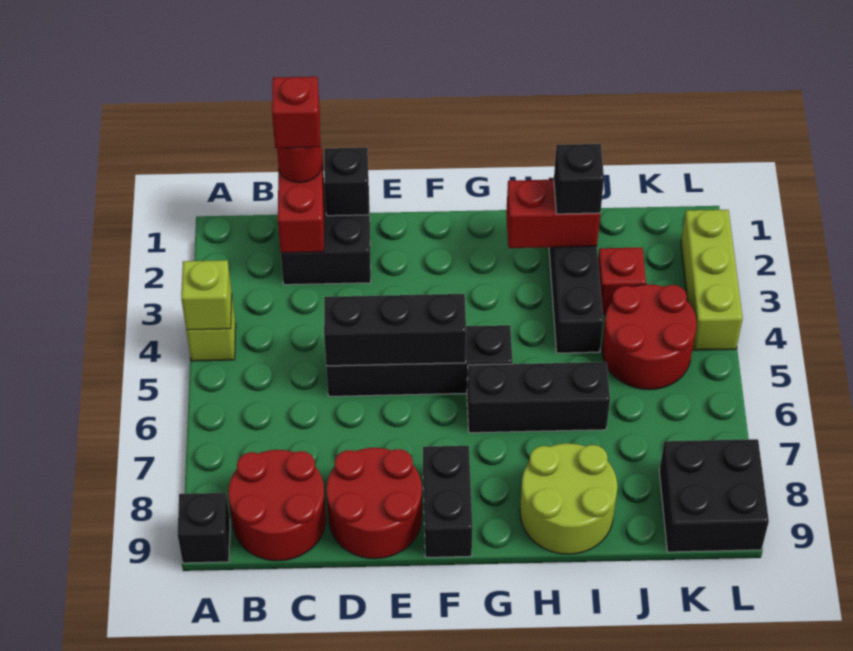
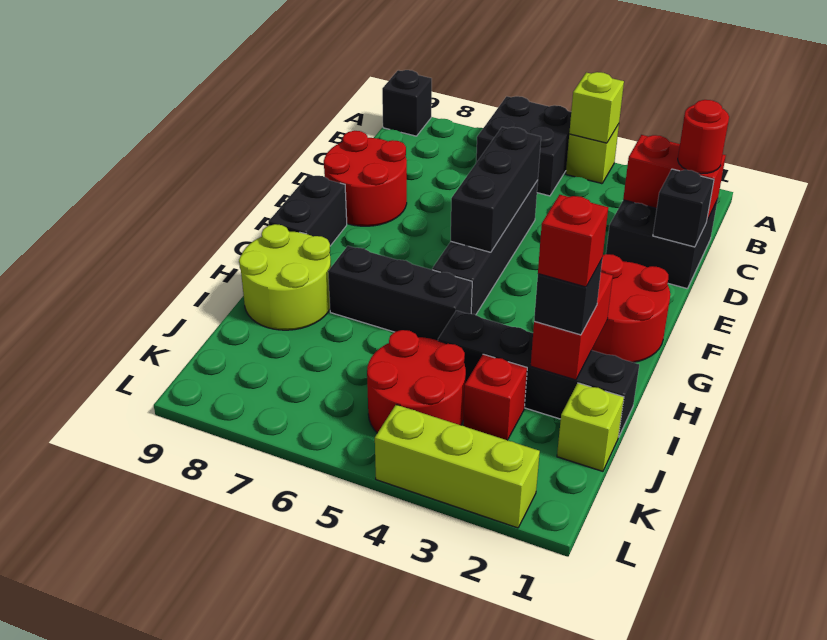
red 2x2 round brick [228,450,326,561] -> red 2x2 round brick moved to [592,254,670,363]
red 1x1 brick [272,77,320,148] -> red 1x1 brick moved to [538,195,608,287]
black 1x2 brick [423,446,473,557] -> black 1x2 brick turned to [268,175,347,246]
black 1x3 brick [467,362,610,433] -> black 1x3 brick turned to [328,246,472,341]
none -> lime 1x1 brick [557,383,624,471]
black 2x2 brick [659,439,769,552] -> black 2x2 brick moved to [476,96,571,196]

